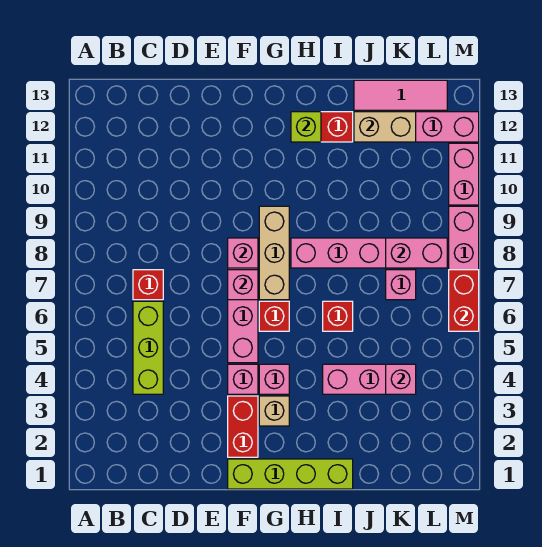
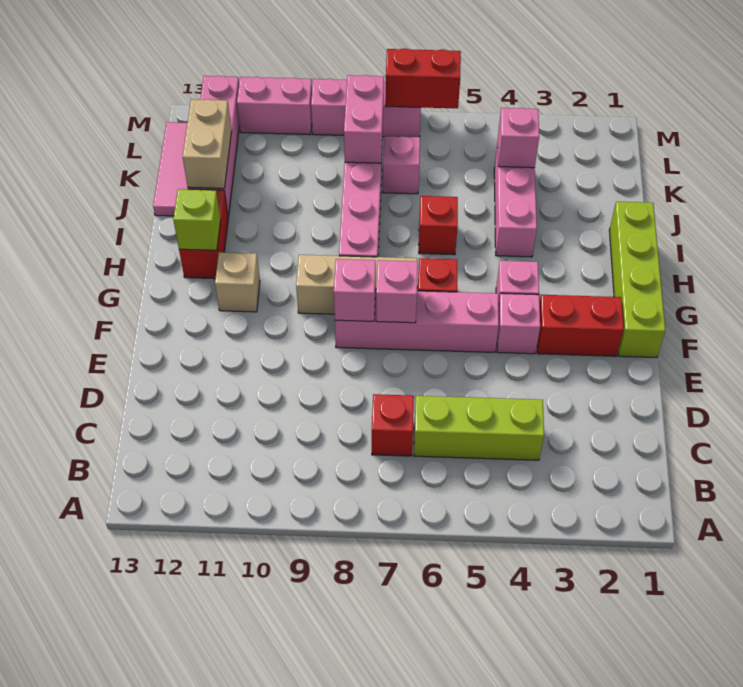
tan 1x1 brick [259,396,289,426] -> tan 1x1 brick moved to [215,252,260,312]

